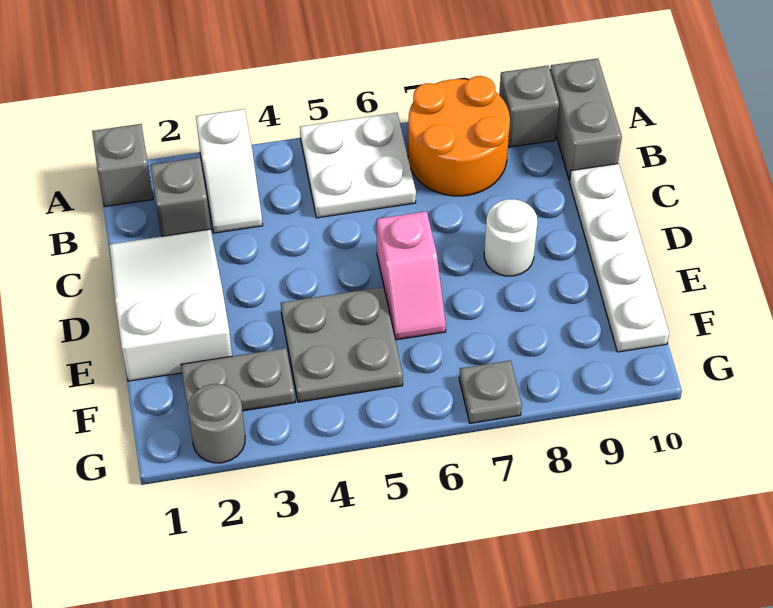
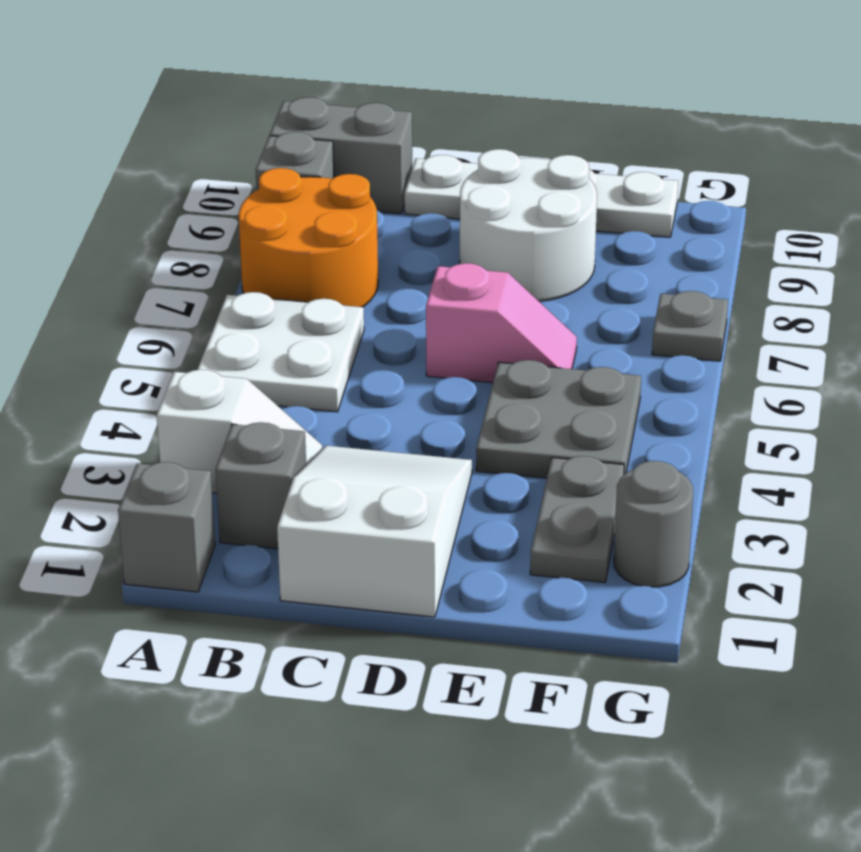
white 2x3 slope [109,229,232,381] -> white 2x3 slope turned to [277,446,472,617]
white 1x1 round brick [484,199,537,276] -> white 2x2 round brick [460,149,597,301]

